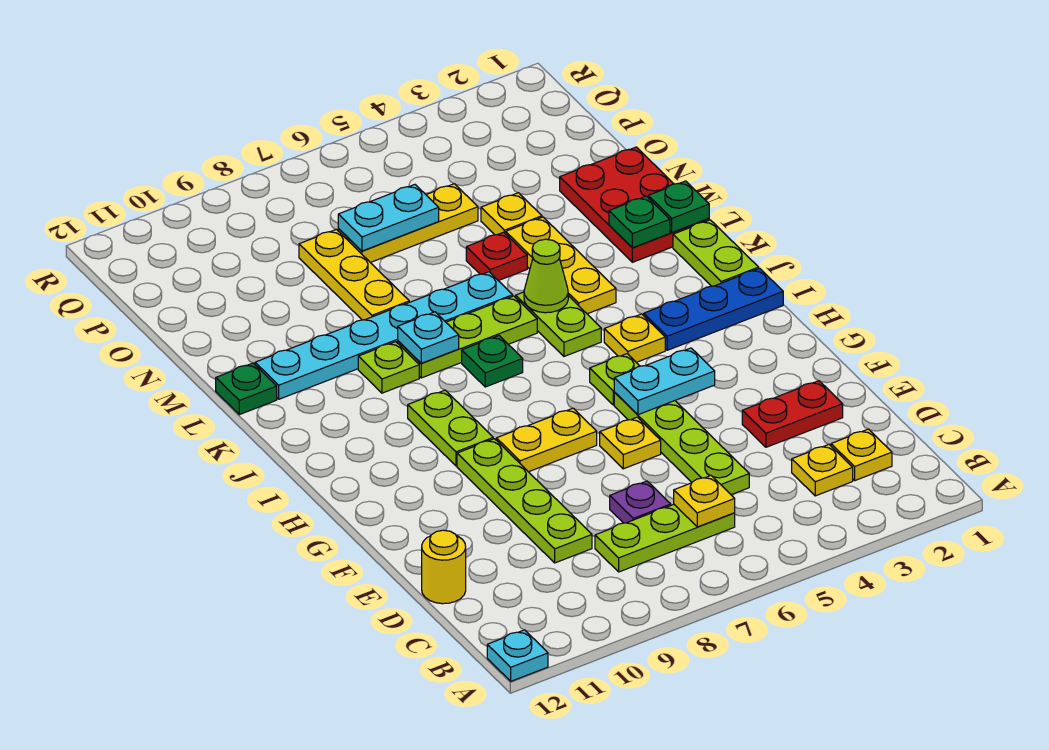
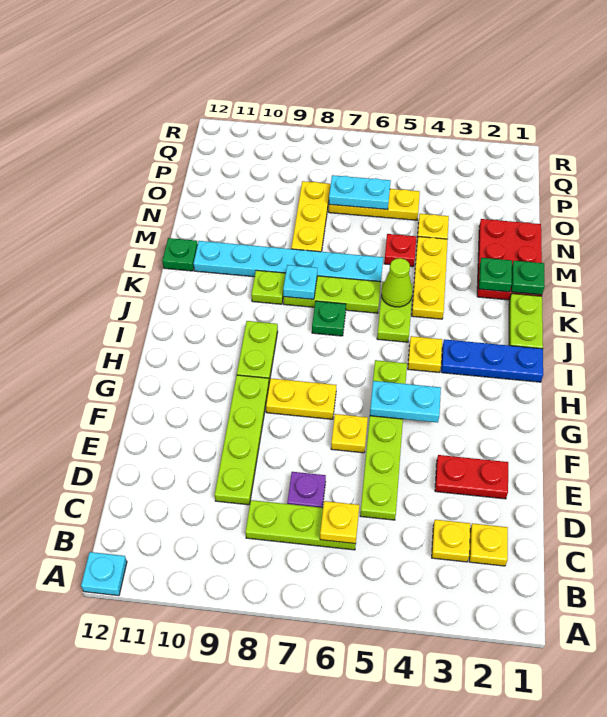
yellow 1x1 round brick [422,530,466,604] -> none

